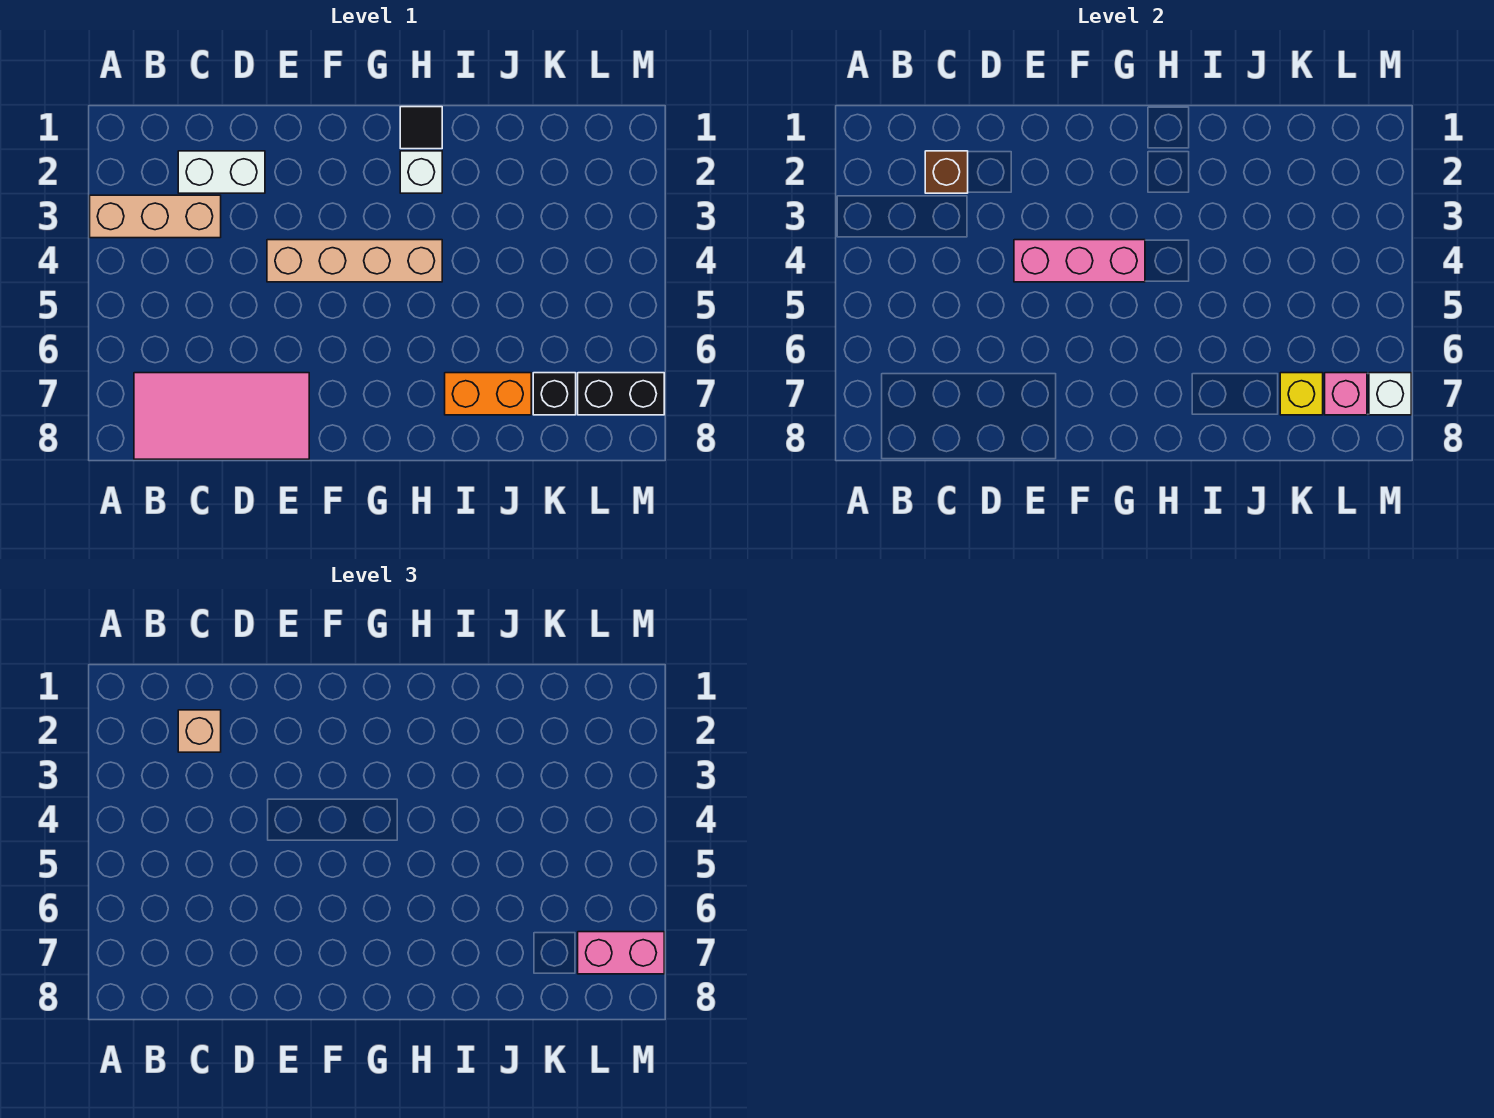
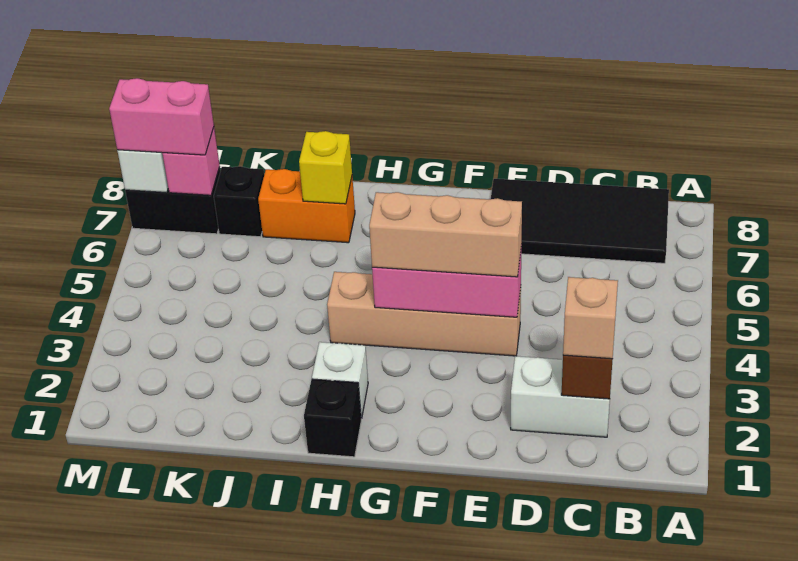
tan 1x3 brick [90,195,221,238] -> tan 1x3 brick moved to [369,192,522,277]
pink 2x4 tile [134,373,309,459] -> black 2x4 tile [491,179,669,263]
black 1x1 tile [400,107,442,149] -> black 1x1 brick [304,379,361,457]
yellow 1x1 brick [1280,373,1323,415] -> yellow 1x1 brick moved to [299,131,352,204]

